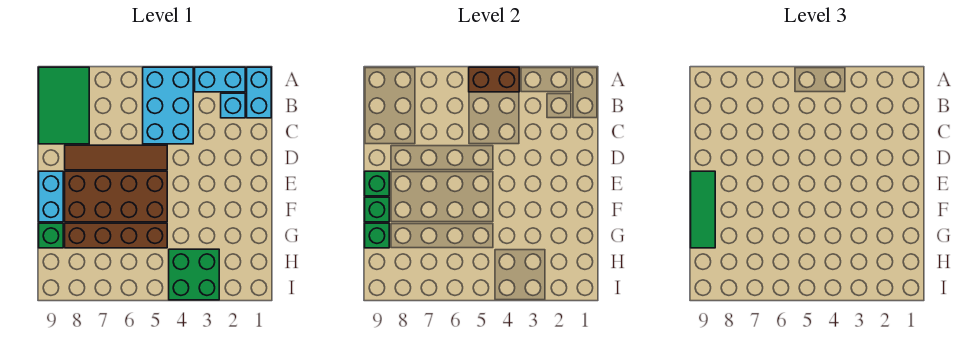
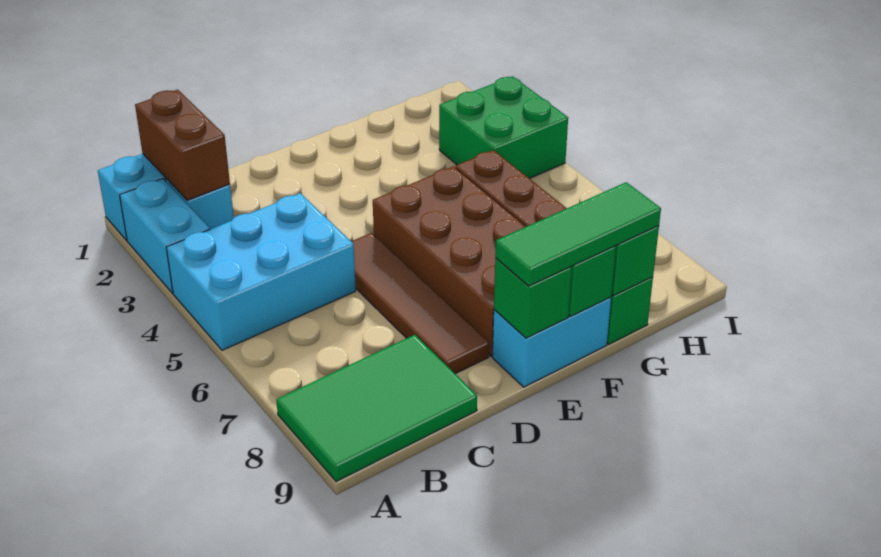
brown 1x2 brick [469,67,519,92] -> brown 1x2 brick moved to [135,90,230,200]

